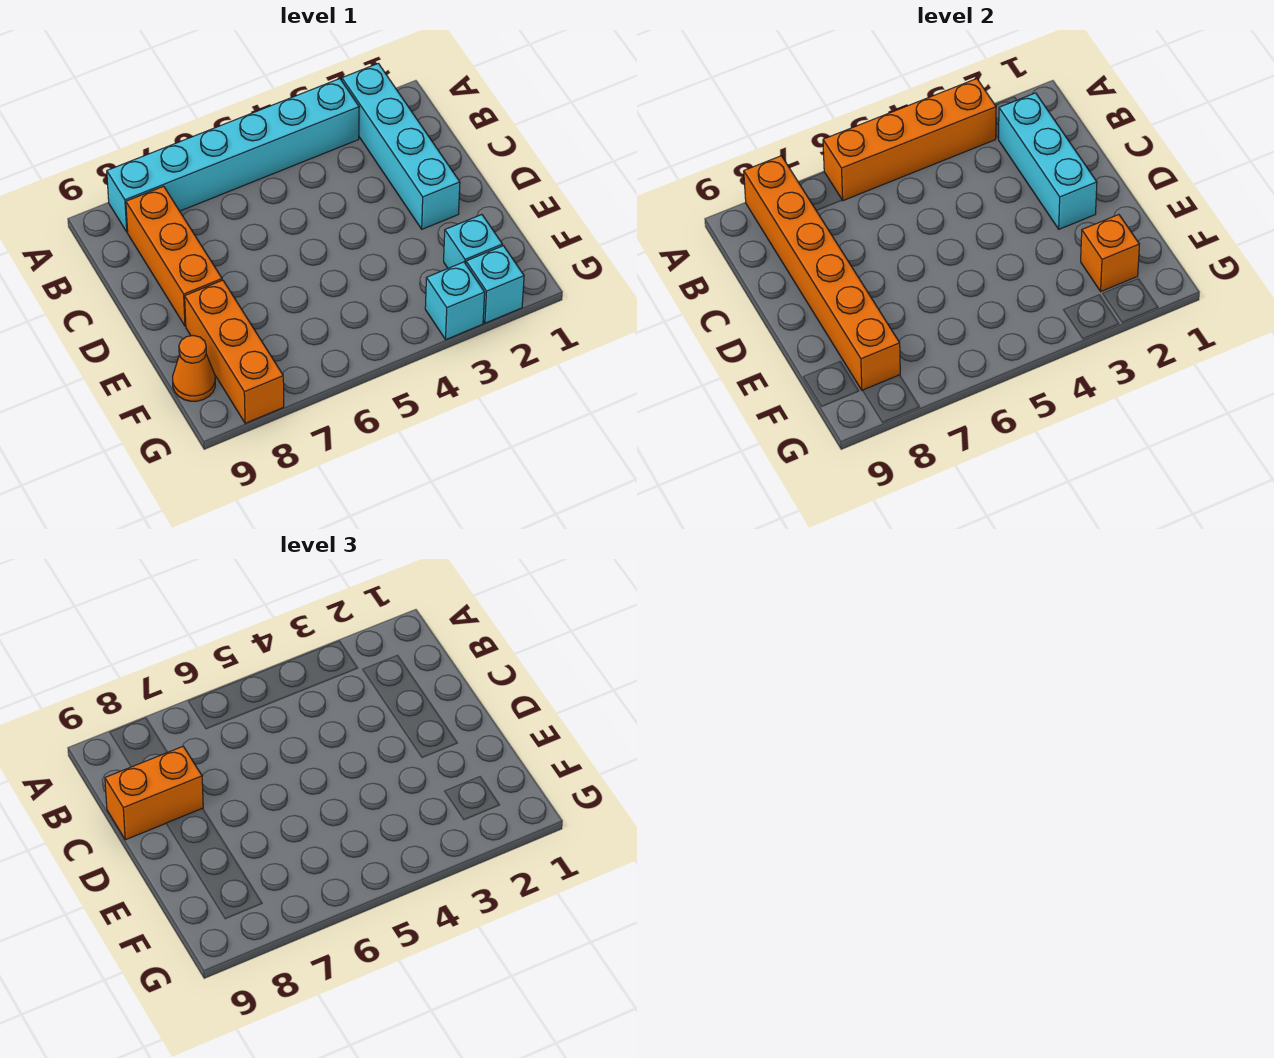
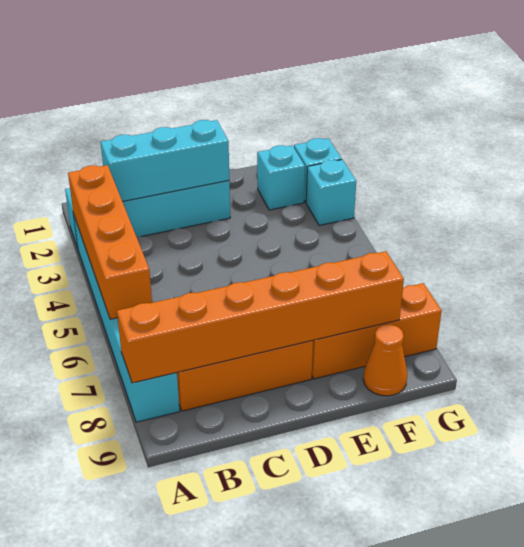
orange 1x2 brick [105,747,203,840] -> none
orange 1x1 brick [1081,215,1139,291] -> none

